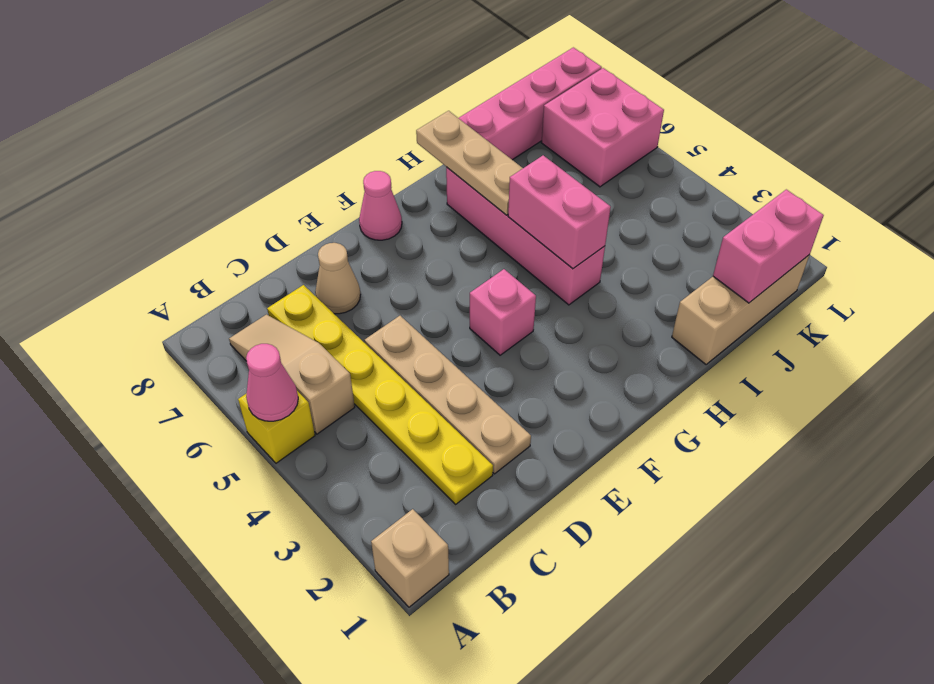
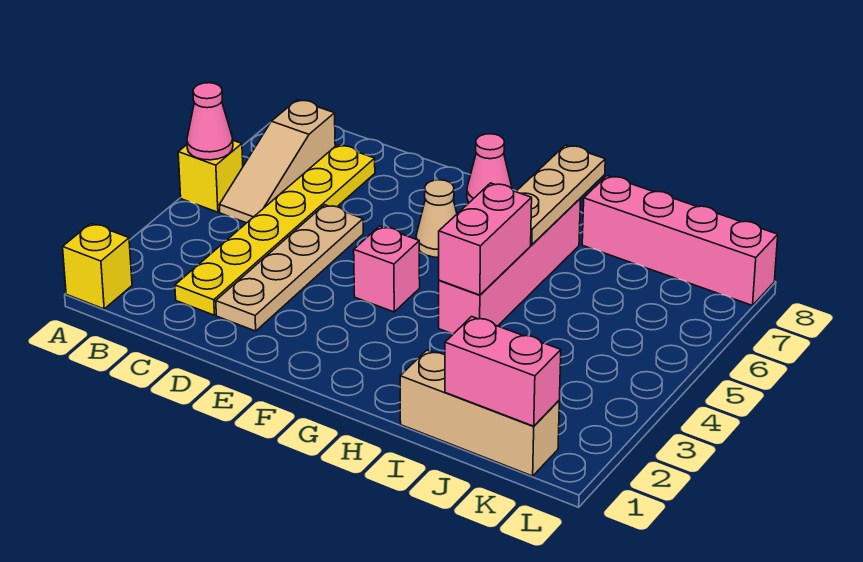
tan 1x1 brick [371,509,449,607] -> yellow 1x1 brick [63,223,132,309]
tan 1x3 slope [229,314,355,434] -> tan 1x3 slope turned to [220,100,335,223]
tan 1x1 cone [315,243,361,314] -> tan 1x1 cone moved to [416,180,457,257]
pink 2x2 brick [541,68,664,187] -> none

